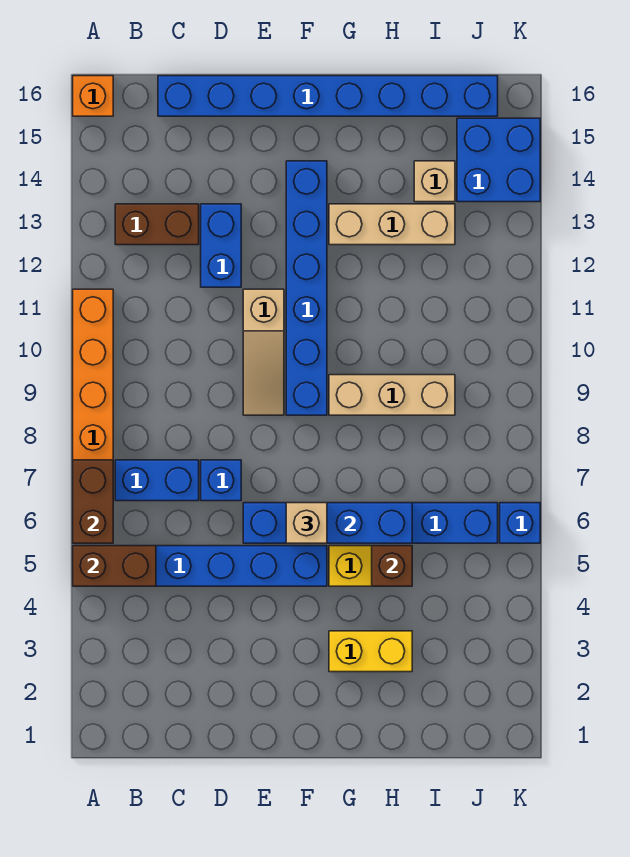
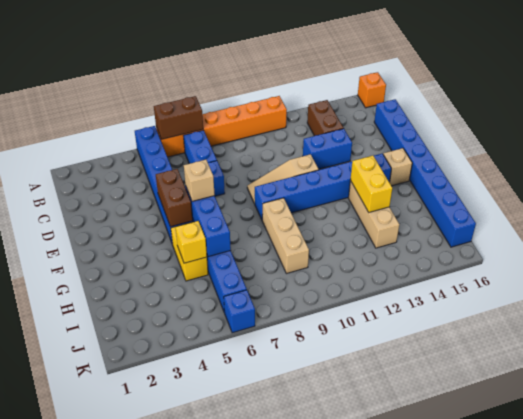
brown 1x2 brick [73,546,156,586] -> brown 1x2 brick moved to [156,169,193,227]
yellow 1x2 brick [329,631,412,672] -> yellow 1x2 brick moved to [350,156,392,212]
brown 1x1 brick [372,546,412,586] -> yellow 1x1 brick [176,221,207,263]
tan 1x1 brick [414,161,455,202] -> tan 1x1 brick moved to [383,148,412,186]
blue 2x2 brick [457,118,540,202] -> none

